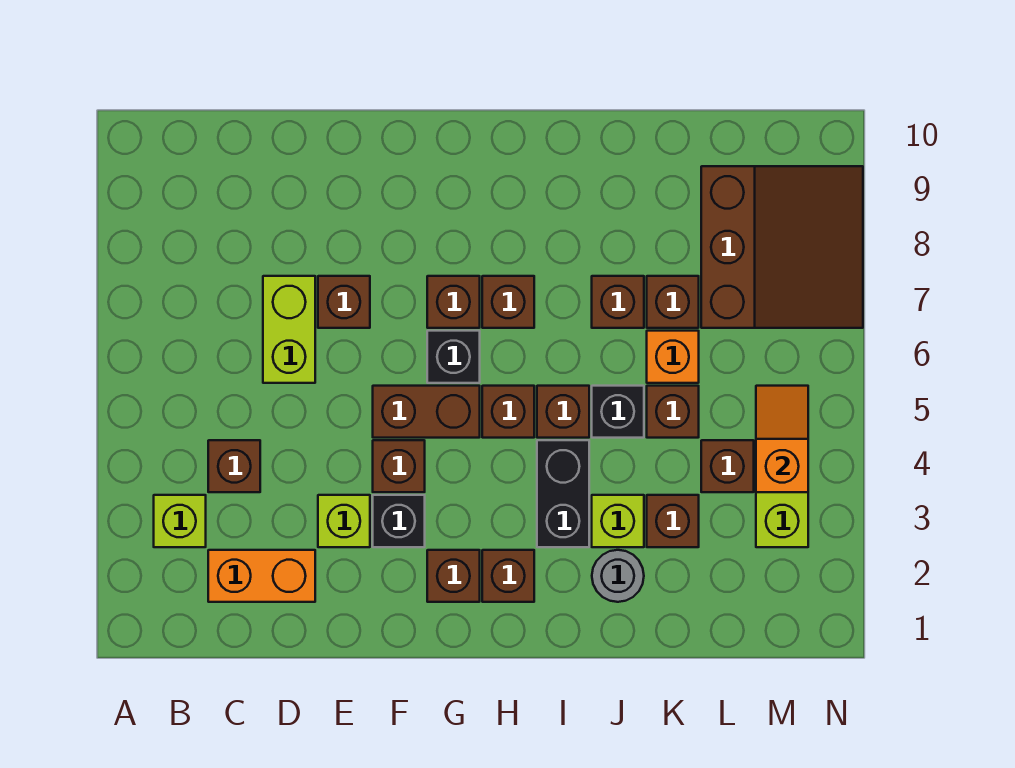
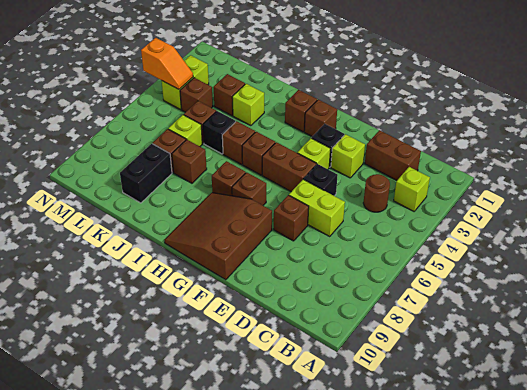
orange 1x2 brick [208,550,315,602] -> brown 1x2 brick [365,130,421,180]
brown 1x1 brick [208,440,260,492] -> brown 1x1 round brick [363,174,390,212]
lime 1x2 brick [263,276,315,383] -> lime 1x2 brick turned to [289,179,345,236]
brown 1x1 brick [373,440,425,492] -> lime 1x1 brick [297,138,330,169]
black 1x1 brick [427,331,480,383] -> black 1x1 brick moved to [304,164,338,196]
black 1x2 brick [537,440,589,547] -> black 1x2 brick moved to [120,144,172,203]
grey 1x1 round brick [592,550,644,602] -> none
orange 1x1 brick [647,331,699,383] -> lime 1x1 brick [168,115,202,146]
brown 3x3 slope [701,166,863,328] -> brown 3x3 slope moved to [165,193,272,280]
orange 1x2 slope [756,386,808,492] -> orange 1x2 slope turned to [141,38,193,89]

